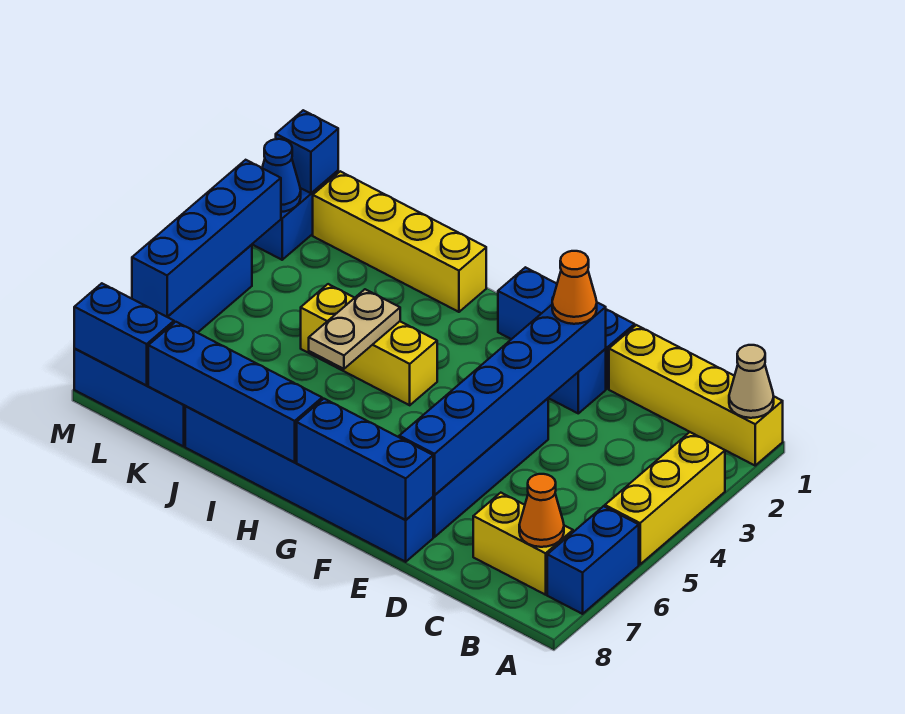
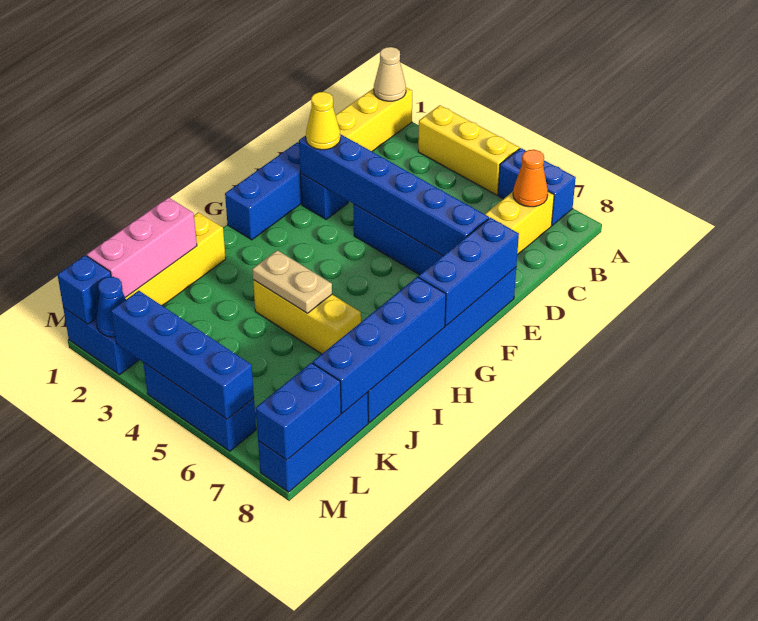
orange 1x1 cone [552,251,597,324] -> yellow 1x1 cone [306,92,340,150]
yellow 1x3 brick [301,284,437,405] -> yellow 1x3 brick turned to [253,280,361,354]
none -> pink 1x3 brick [87,198,197,298]

